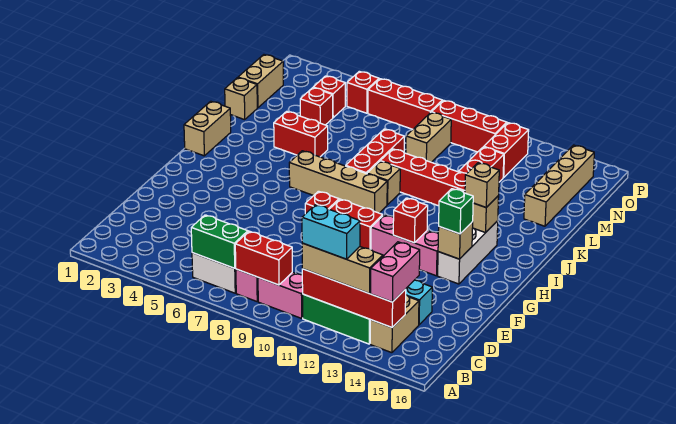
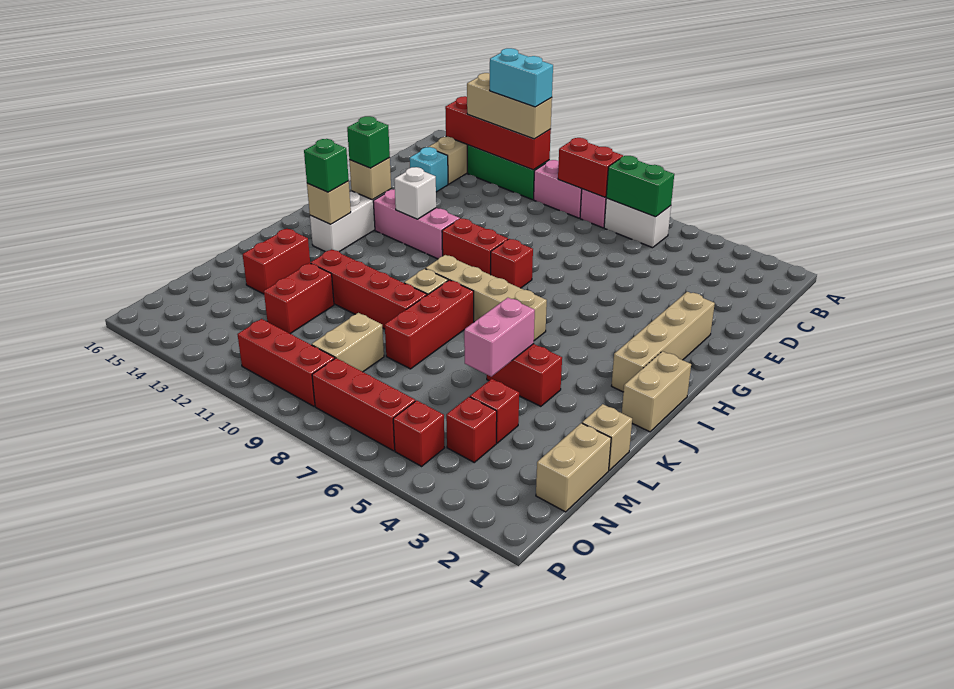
pink 1x2 brick [371,242,420,302] -> pink 1x2 brick moved to [464,298,535,376]
red 1x1 brick [393,198,428,243] -> white 1x1 brick [394,167,436,219]
tan 1x1 brick [465,163,499,207] -> green 1x1 brick [304,139,349,192]
tan 1x4 brick [524,145,594,226] -> tan 1x4 brick moved to [612,292,715,392]
red 1x2 brick [484,123,529,177] -> red 1x2 brick moved to [243,229,310,294]

